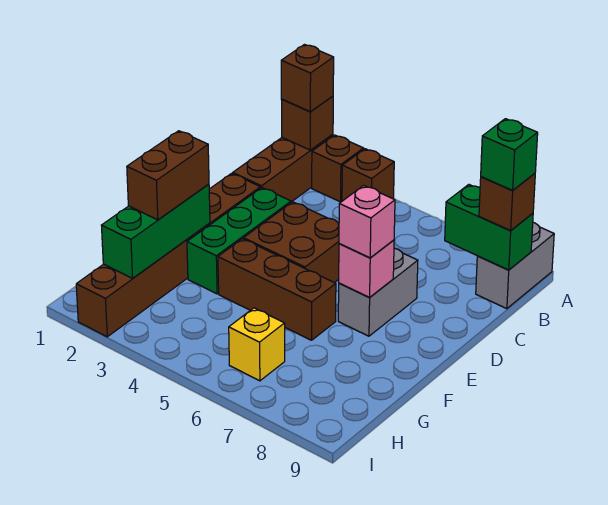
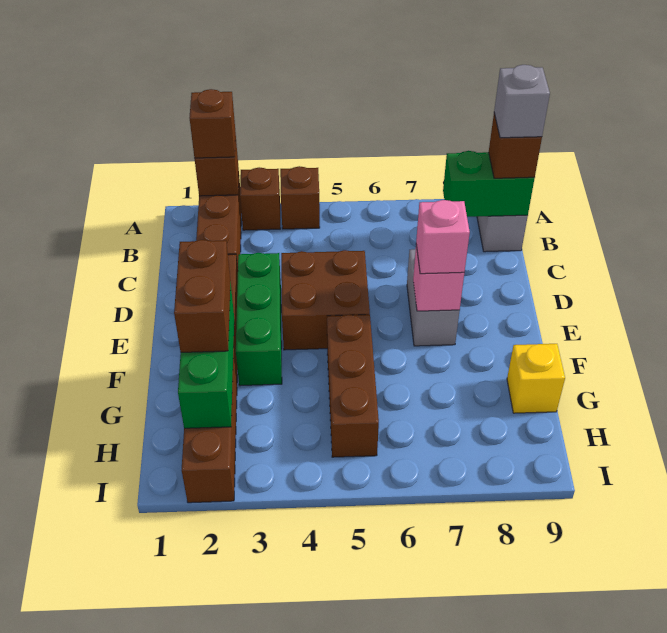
green 1x1 brick [481,119,538,191] -> grey 1x1 brick [494,65,550,138]
brown 1x3 brick [218,239,336,340] -> brown 1x3 brick turned to [327,315,379,457]
yellow 1x1 brick [229,308,285,381] -> yellow 1x1 brick moved to [507,344,565,413]

